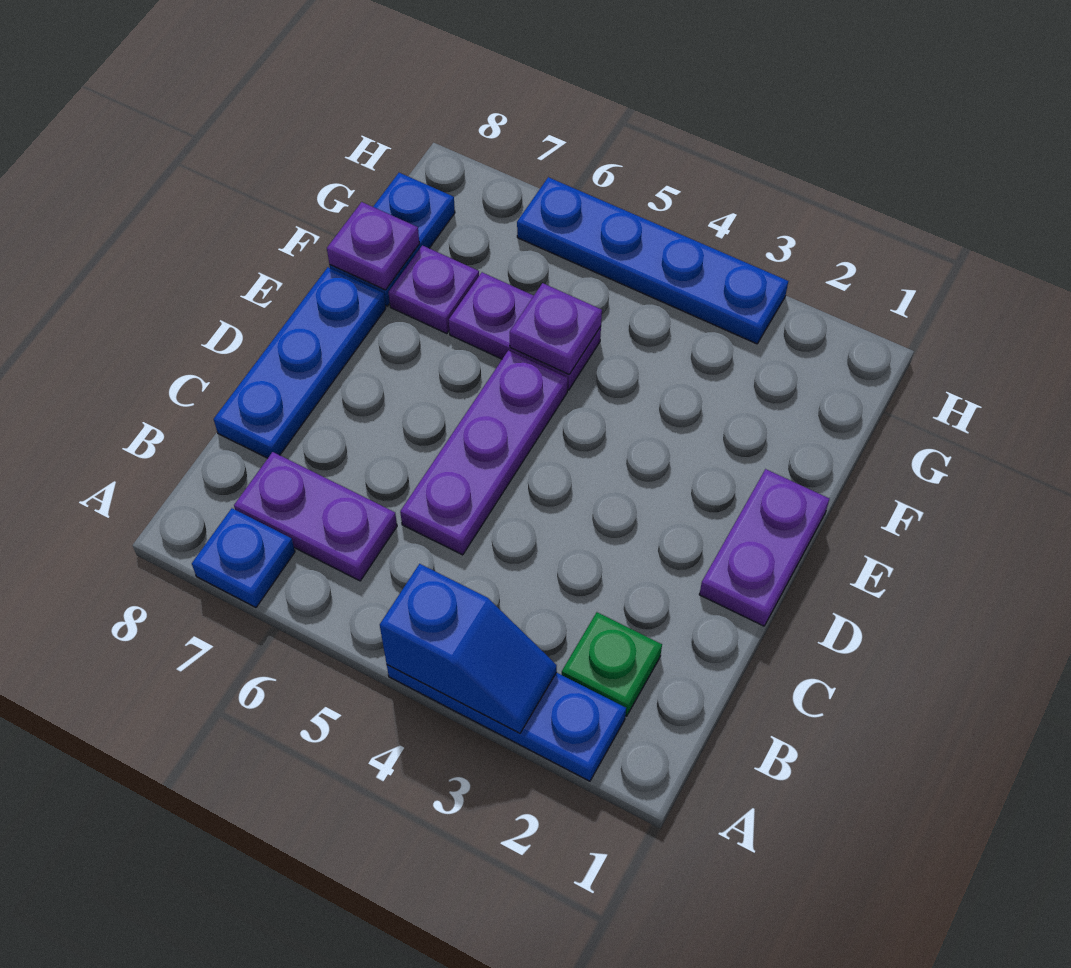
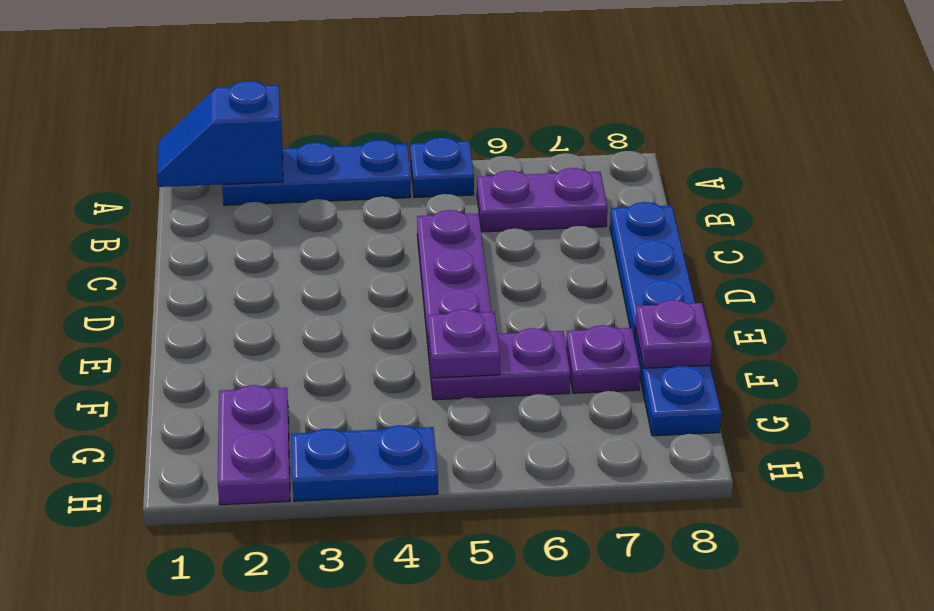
blue 1x2 slope [380,564,557,733] -> blue 1x2 slope moved to [157,81,283,187]
blue 1x1 plate [192,508,295,607] -> blue 1x1 plate moved to [410,138,474,198]
green 1x1 plate [562,612,662,716] -> none
purple 1x2 plate [699,469,829,626] -> purple 1x2 plate moved to [218,385,290,505]
blue 1x4 plate [517,177,788,344] -> blue 1x2 plate [292,425,438,501]

